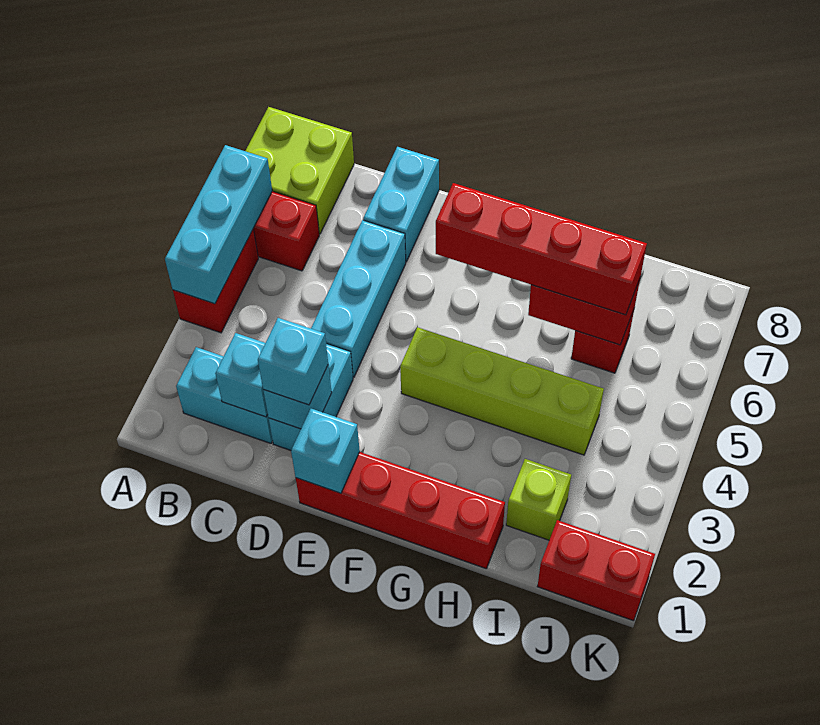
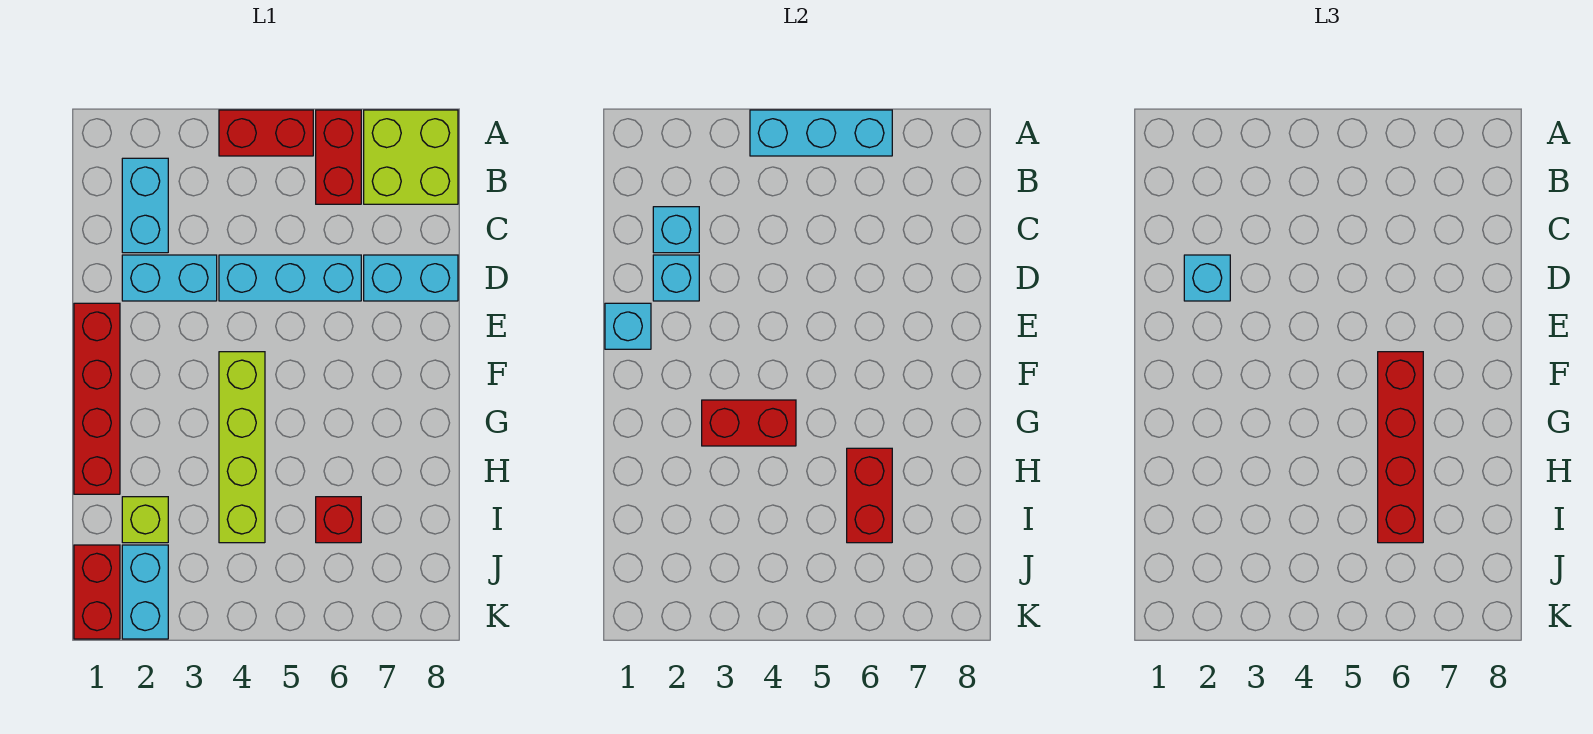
none -> red 1x2 brick [702,400,796,446]
none -> cyan 1x2 brick [122,545,168,639]

